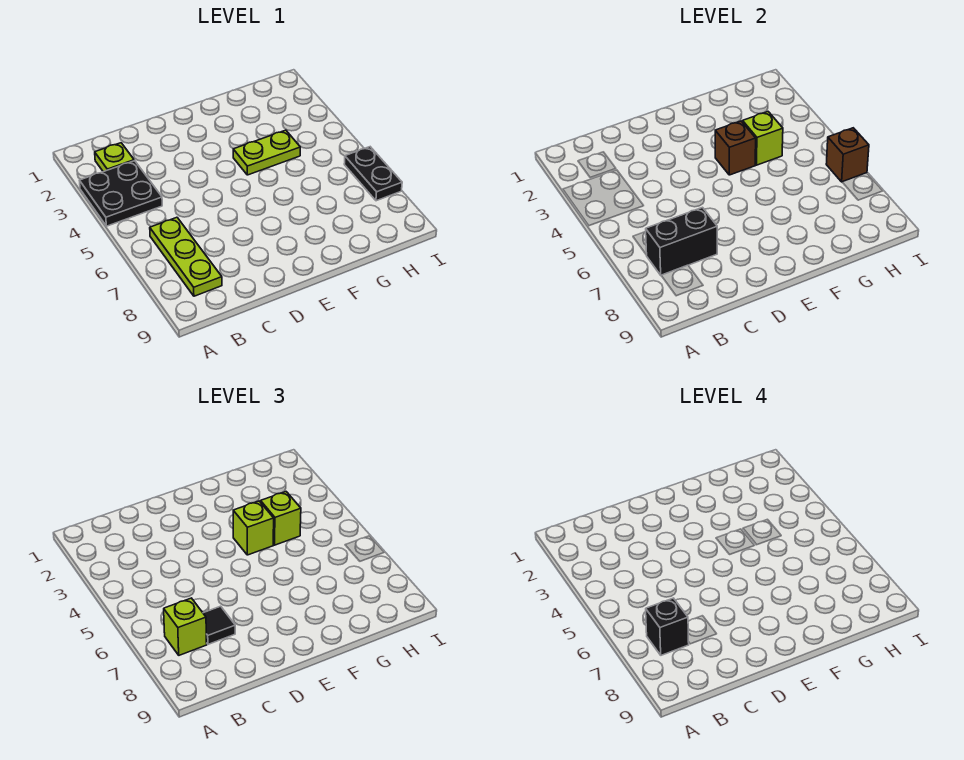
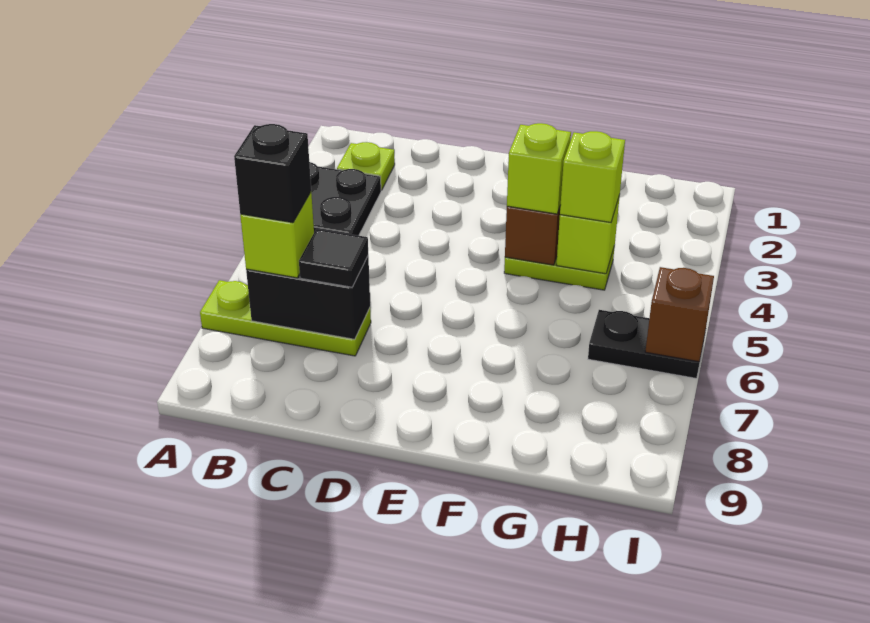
lime 1x3 plate [150,217,222,296] -> lime 1x3 plate turned to [200,280,371,356]
black 1x2 plate [344,147,402,201] -> black 1x2 plate turned to [588,310,705,378]

